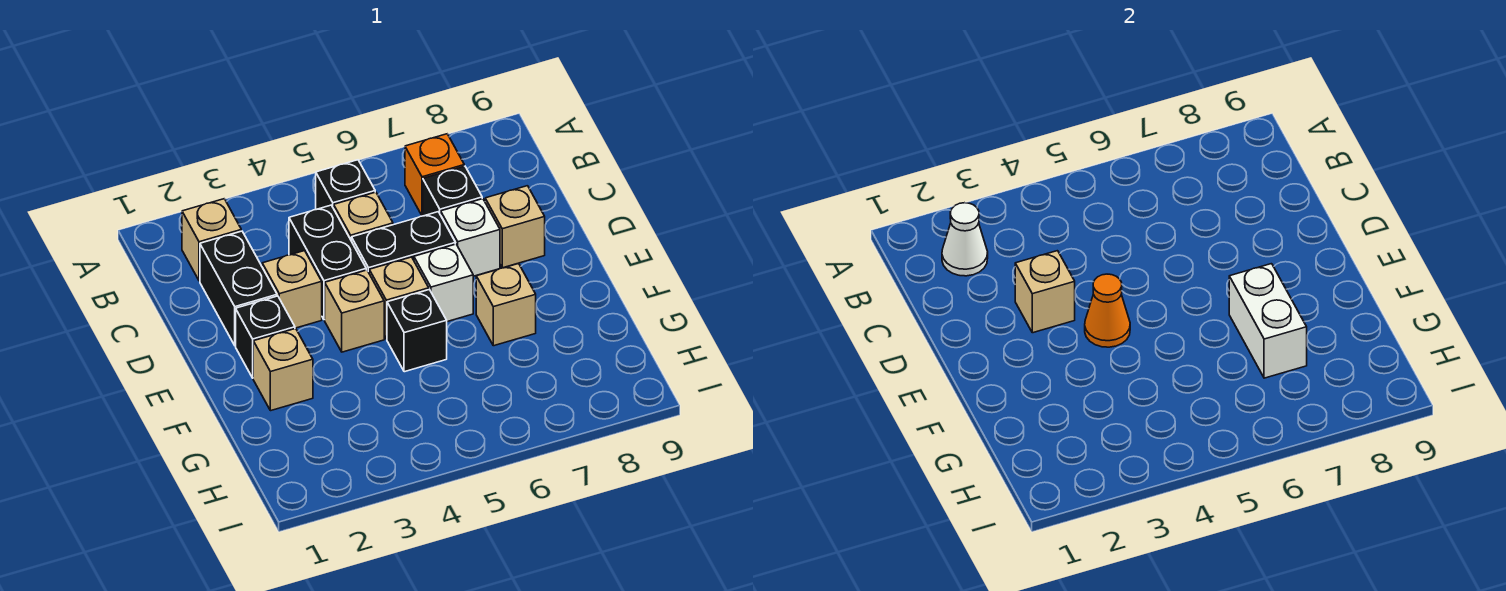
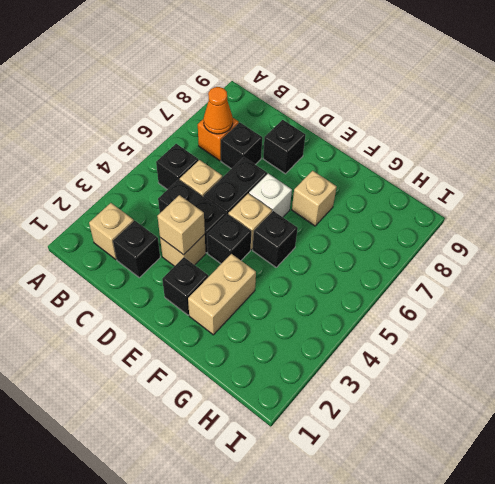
white 1x1 cone [942,203,988,276] -> none
black 1x2 brick [200,231,277,346] -> black 1x1 brick [113,221,160,278]
white 1x1 brick [441,199,500,276] -> none
tan 1x1 brick [485,186,545,268] -> black 1x1 brick [263,120,306,174]
tan 1x1 brick [325,270,384,352] -> black 1x1 brick [207,214,251,264]
orange 1x1 cone [1085,274,1130,347] -> orange 1x1 cone moved to [204,87,233,134]
tan 1x1 brick [253,328,313,411] -> tan 1x2 brick [188,254,256,335]
white 1x2 brick [1229,264,1307,378] -> none

